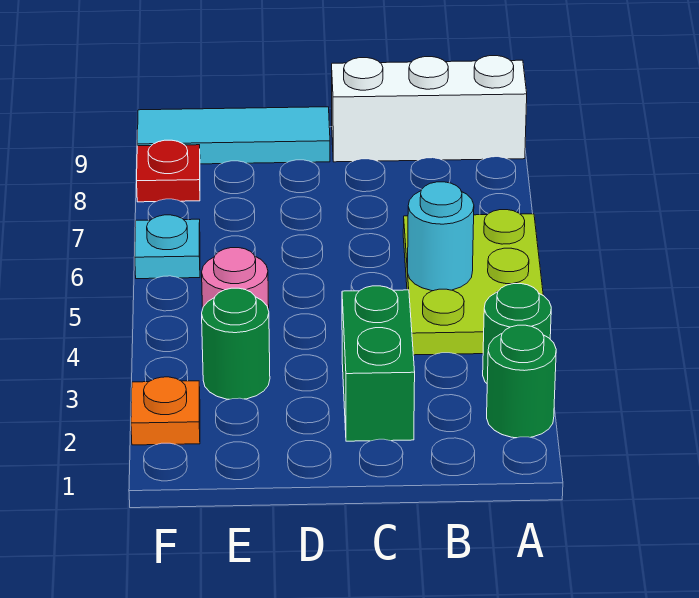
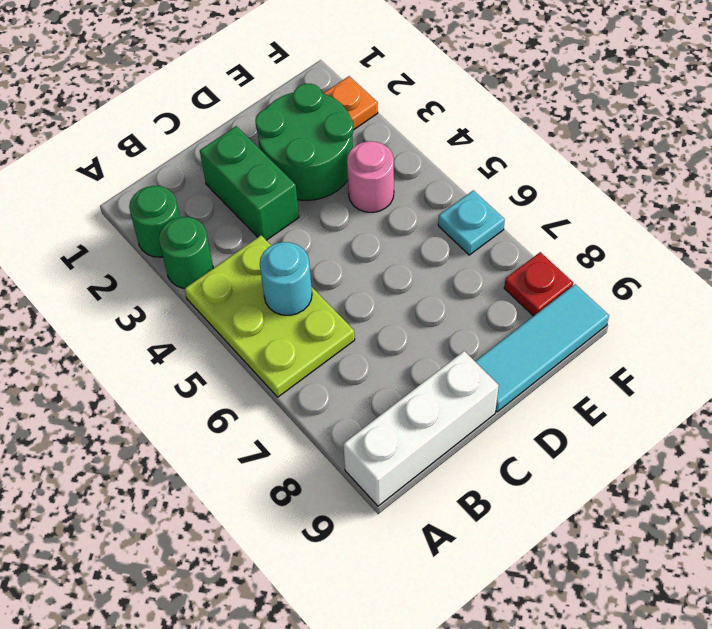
green 1x1 round brick [202,288,270,399] -> green 2x2 round brick [255,84,353,200]

